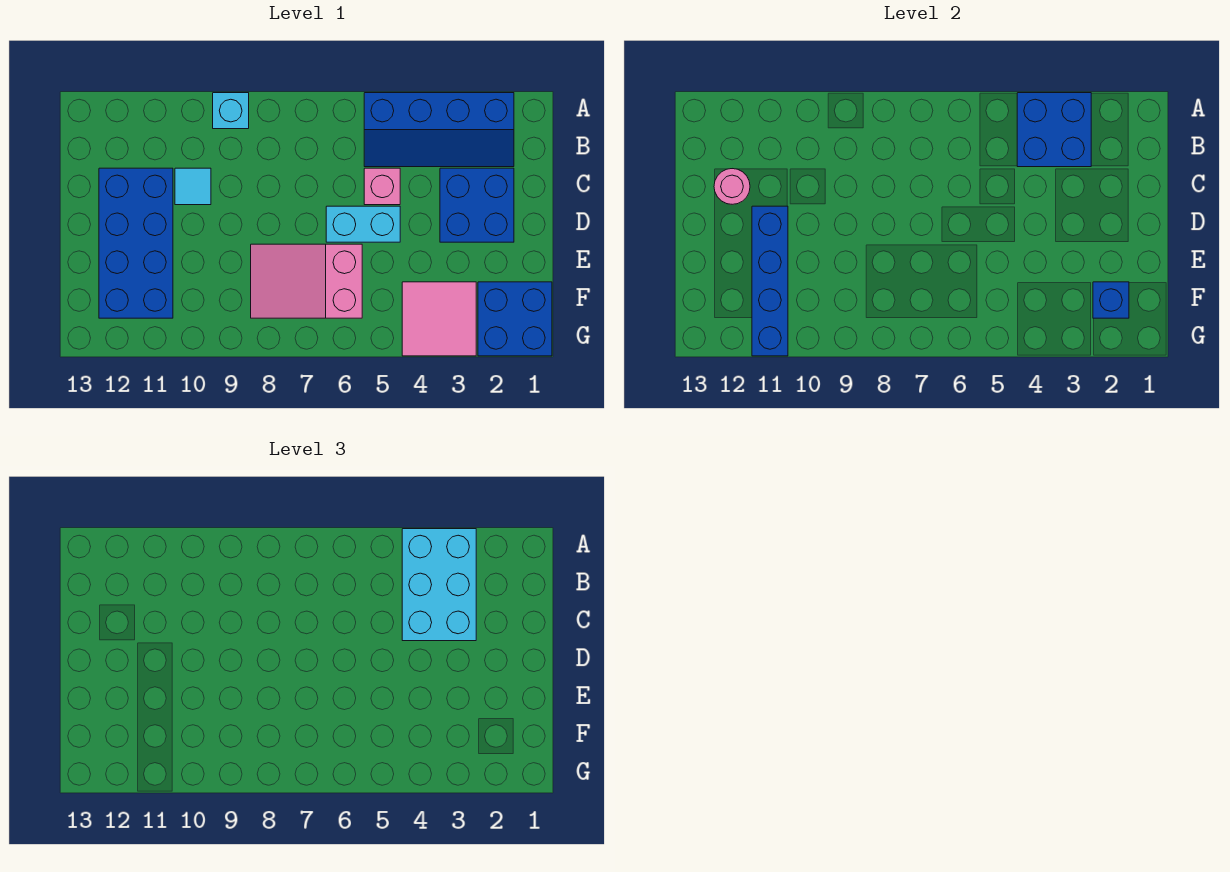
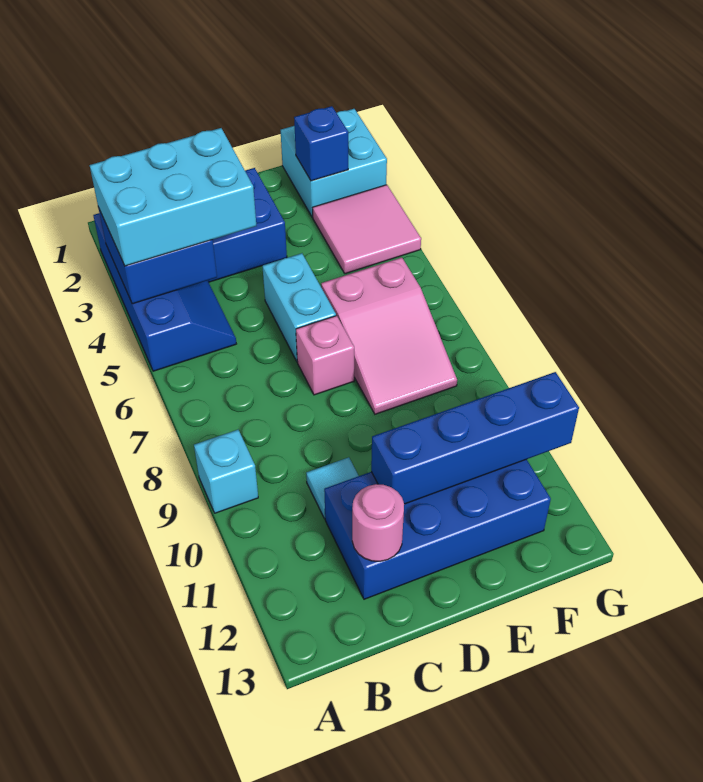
pink 1x1 brick [364,168,400,205] -> pink 1x1 brick moved to [296,316,354,395]
blue 2x2 brick [478,282,552,356] -> cyan 2x2 brick [281,109,387,217]

